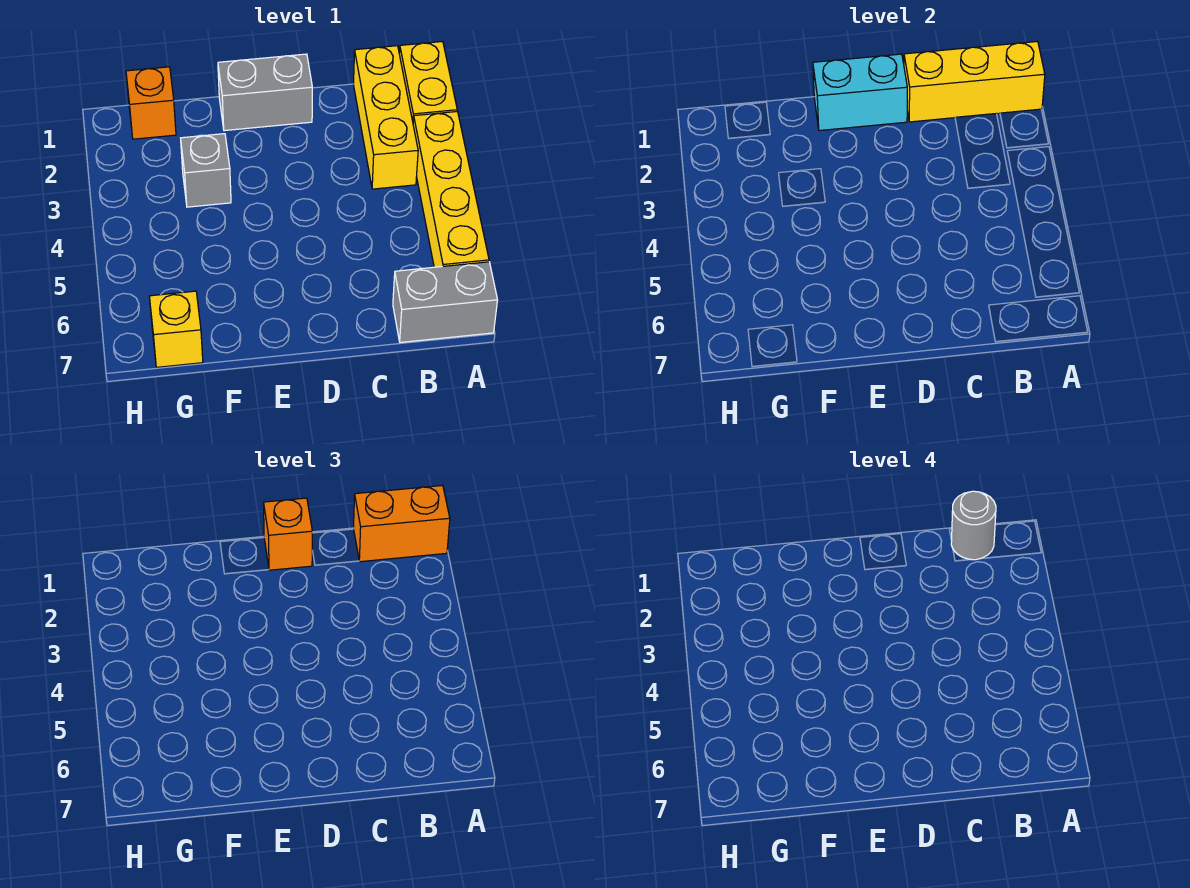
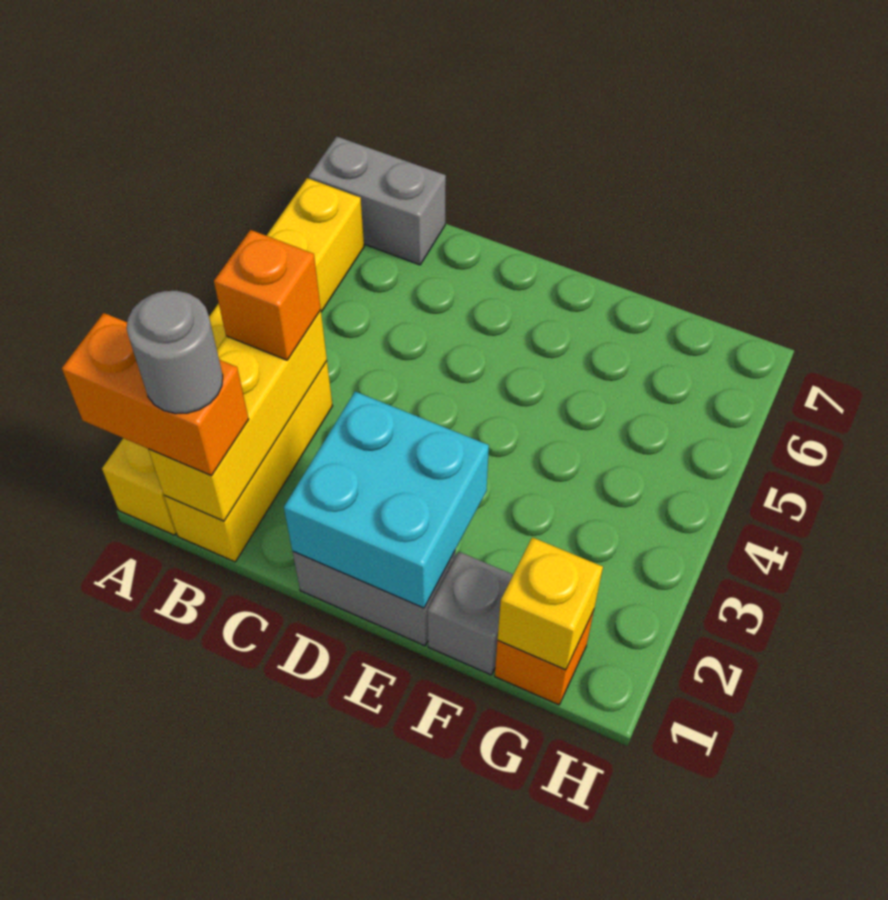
yellow 1x3 brick [904,41,1045,122] -> yellow 1x3 brick turned to [148,310,327,521]
cyan 1x2 brick [813,54,907,131] -> cyan 2x2 brick [284,392,489,608]
orange 1x1 brick [264,498,312,570] -> orange 1x1 brick moved to [214,230,321,360]
grey 1x1 brick [181,134,231,207] -> grey 1x1 brick moved to [427,552,513,675]
yellow 1x1 brick [149,291,203,367] -> yellow 1x1 brick moved to [498,537,603,670]

